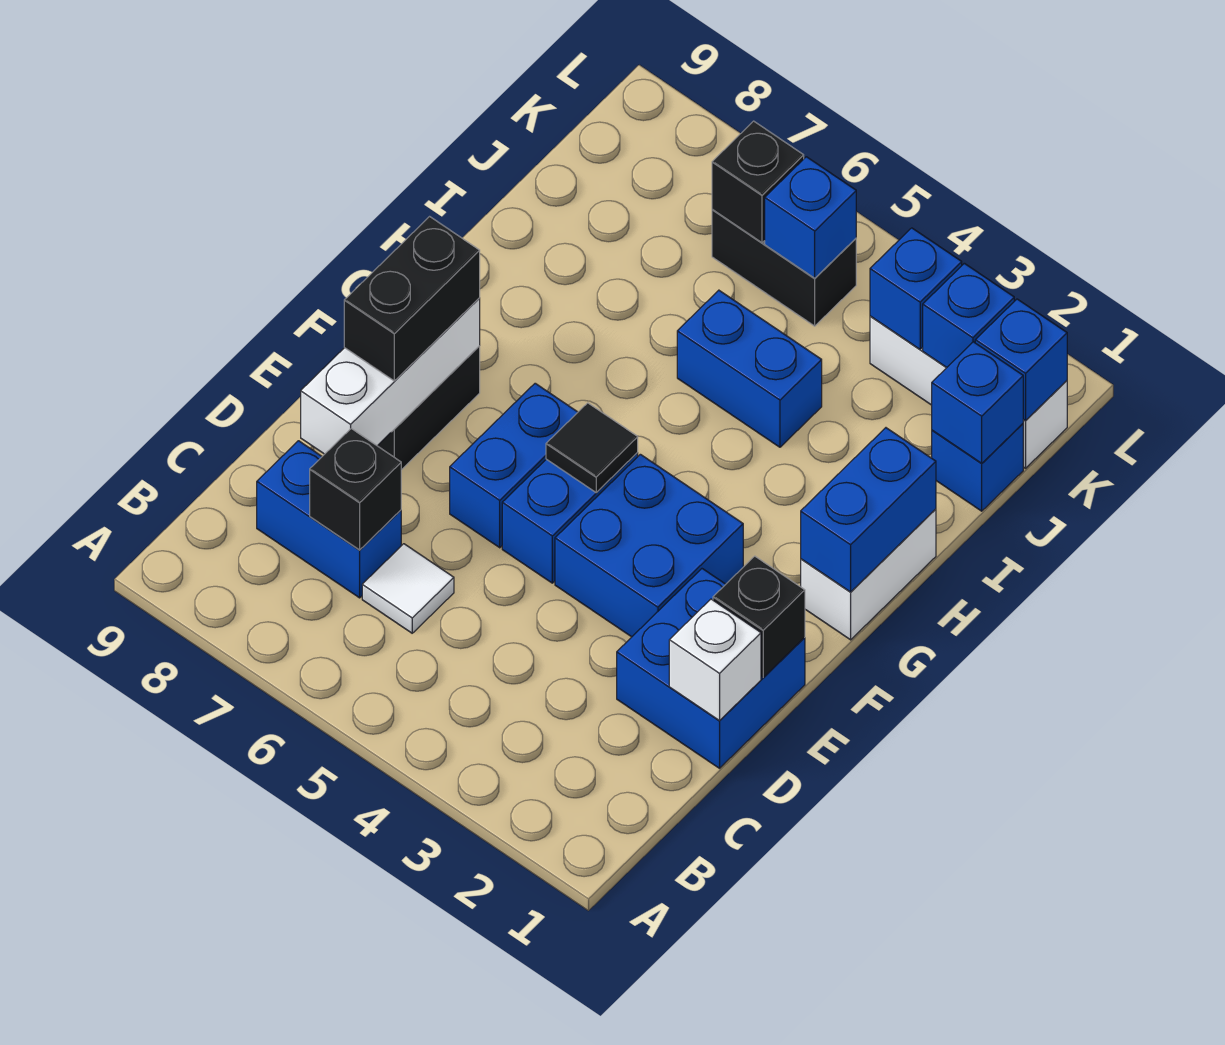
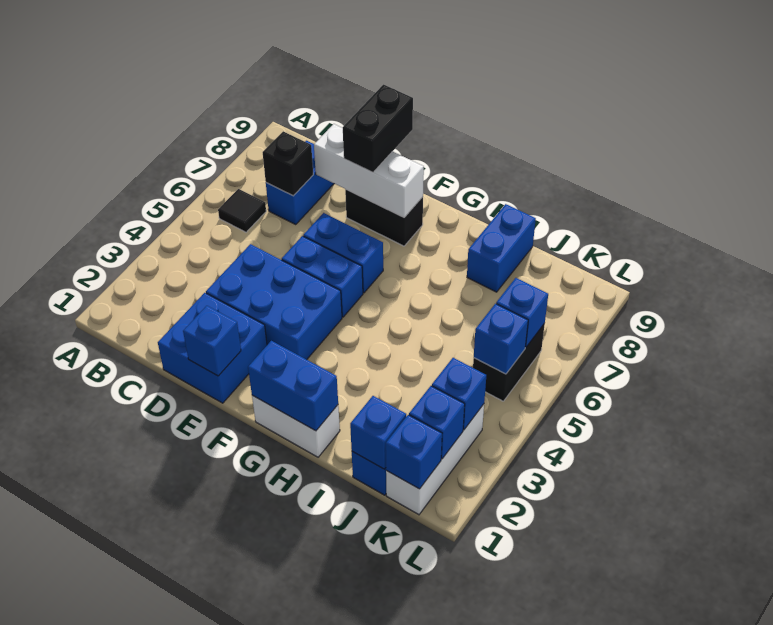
white 1x1 tile [362,544,454,633] -> none
white 1x1 brick [669,599,761,721] -> none
black 1x1 brick [713,556,805,678] -> blue 1x1 brick [183,306,241,376]
blue 2x2 brick [555,454,743,637] -> blue 2x3 brick [206,244,342,360]
black 1x2 brick [344,217,480,381] -> black 1x2 brick turned to [343,85,413,172]
black 1x1 tile [546,403,638,493] -> black 1x1 tile moved to [218,189,266,232]
blue 1x2 brick [677,290,822,447] -> blue 1x2 brick moved to [467,204,536,292]
black 1x1 brick [712,121,804,243] -> blue 1x1 brick [496,278,548,347]

